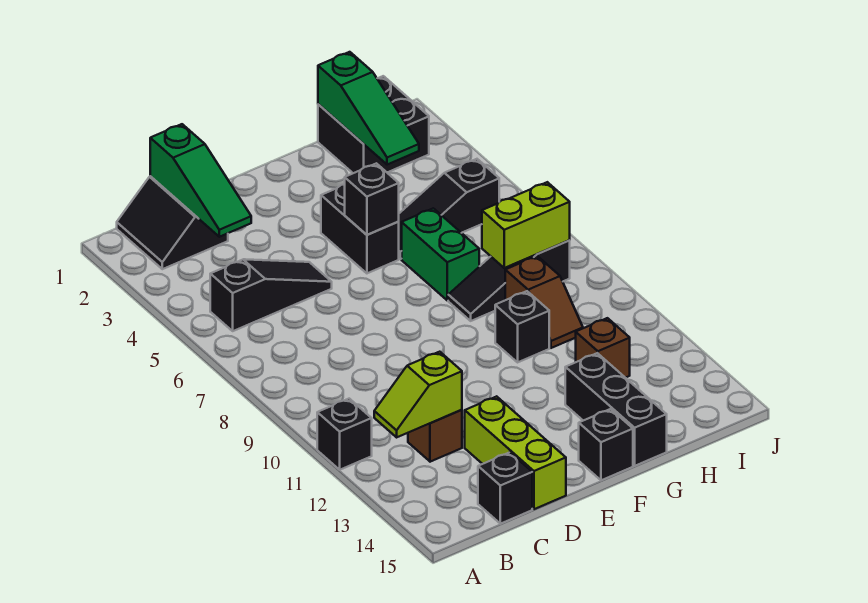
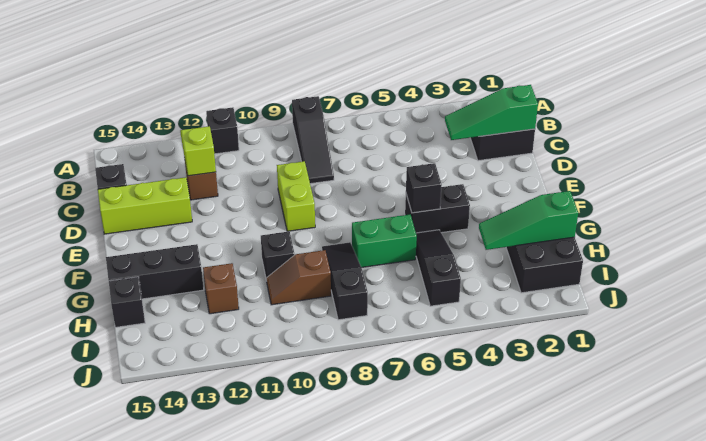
black 1x3 slope [210,259,332,331] -> black 1x3 slope moved to [292,96,334,184]
black 1x1 brick [579,409,633,480] -> black 1x1 brick moved to [109,277,145,327]
lime 1x2 brick [482,182,570,268] -> lime 1x2 brick moved to [277,161,315,231]

